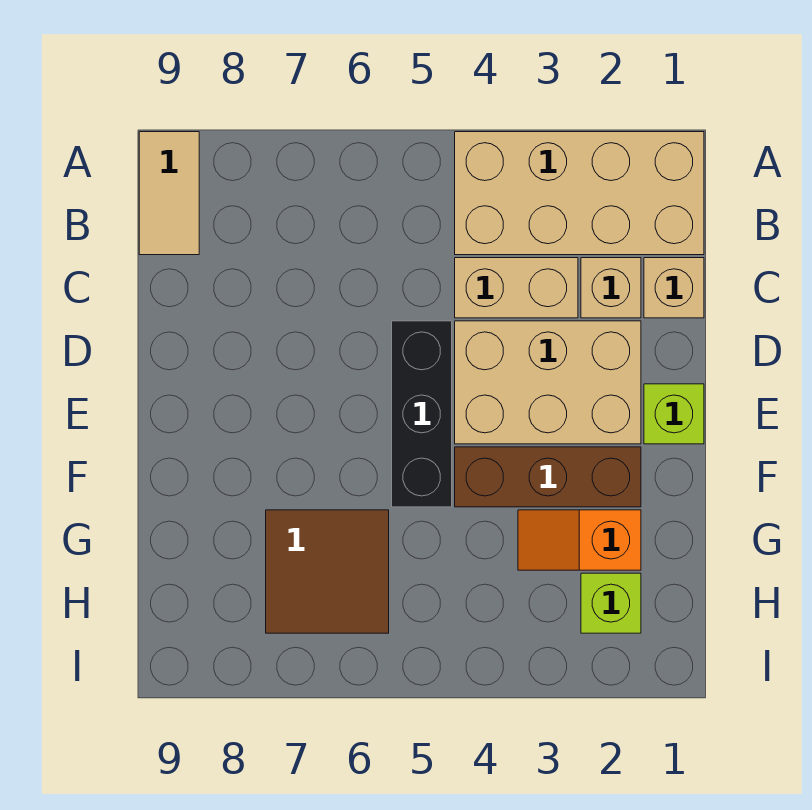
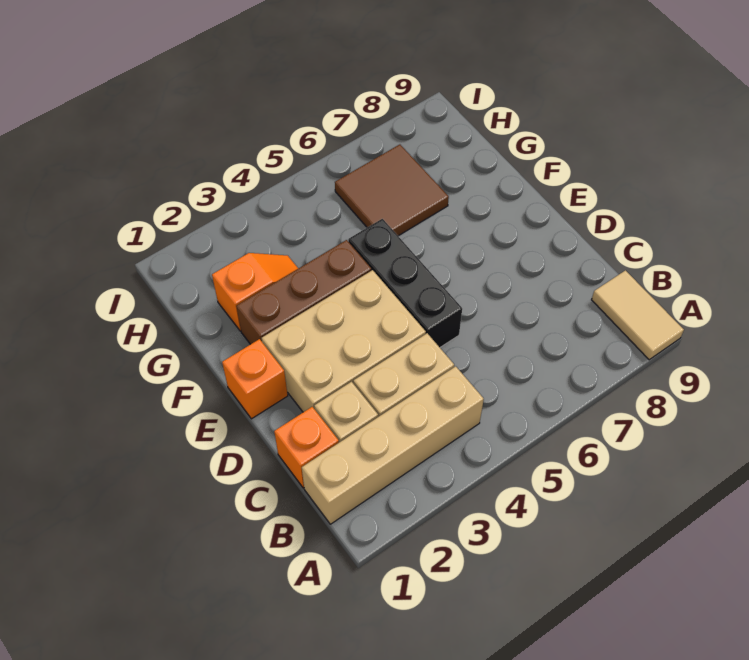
tan 2x4 brick [455,132,704,255] -> tan 1x4 brick [302,366,484,524]
tan 1x1 brick [644,258,704,318] -> orange 1x1 brick [274,407,339,488]
lime 1x1 brick [644,384,704,444] -> orange 1x1 brick [222,339,288,419]
lime 1x1 brick [581,573,641,633] -> none

